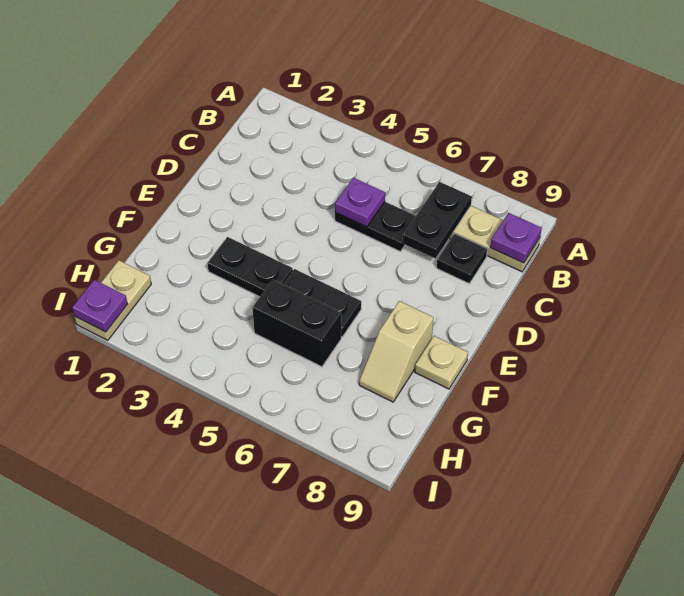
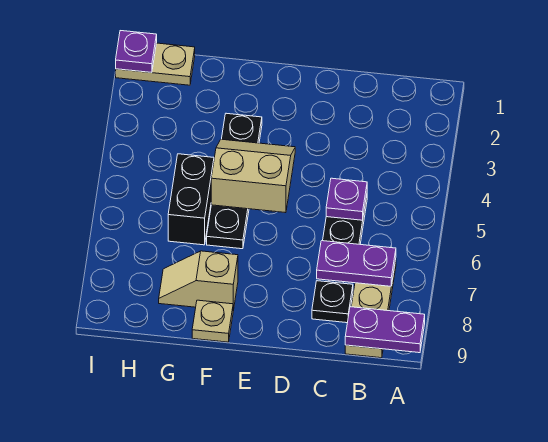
black 1x2 plate [403,182,472,259] -> purple 1x2 plate [317,241,396,286]
purple 1x1 plate [490,213,542,263] -> purple 1x2 plate [345,307,425,353]
none -> tan 2x2 slope [211,139,295,213]

